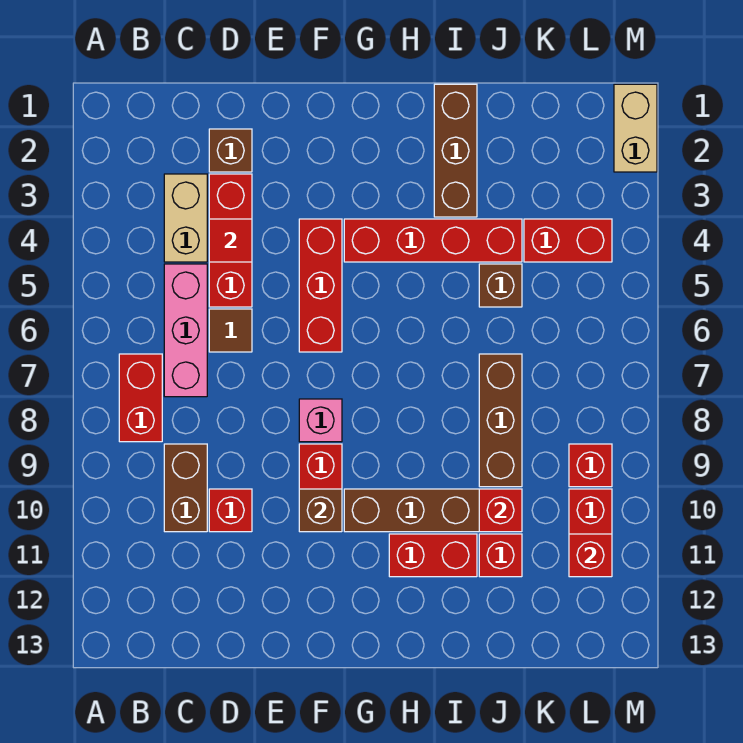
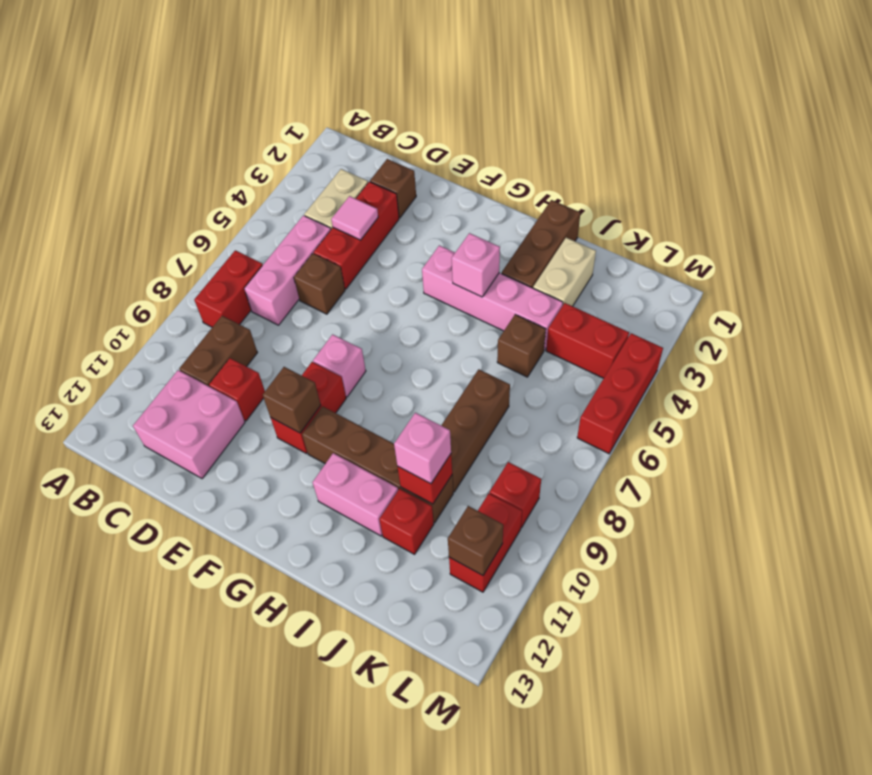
none -> pink 2x2 brick [133,370,245,479]
red 1x1 tile [209,219,252,262] -> pink 1x1 tile [331,196,378,240]
brown 1x1 tile [209,309,252,352] -> brown 1x1 brick [294,253,345,314]
red 1x3 brick [299,219,342,352] -> red 1x3 brick moved to [577,333,663,454]
red 1x4 brick [344,219,522,262] -> pink 1x4 brick [422,245,563,350]
none -> pink 1x1 brick [452,233,500,297]
red 1x2 brick [389,534,477,577] -> pink 1x2 brick [313,453,398,536]
none -> pink 1x1 brick [394,413,451,484]
red 1x1 brick [569,534,612,577] -> brown 1x1 brick [448,506,503,575]
tan 1x2 brick [614,84,657,172] -> tan 1x2 brick moved to [533,238,596,306]

